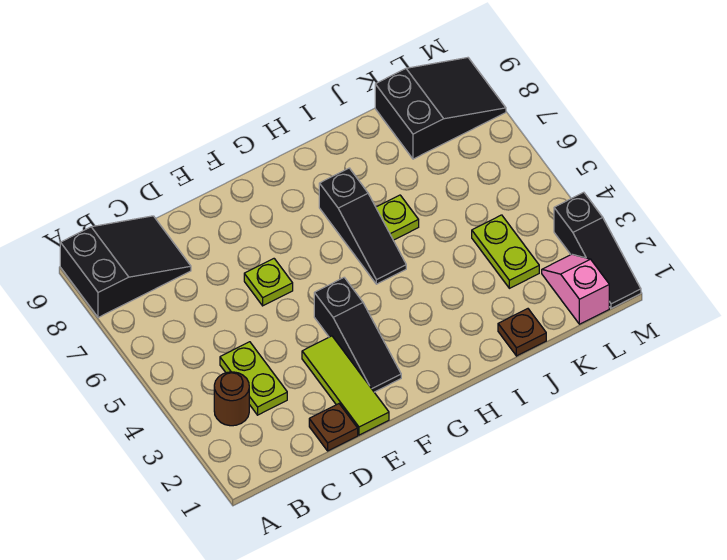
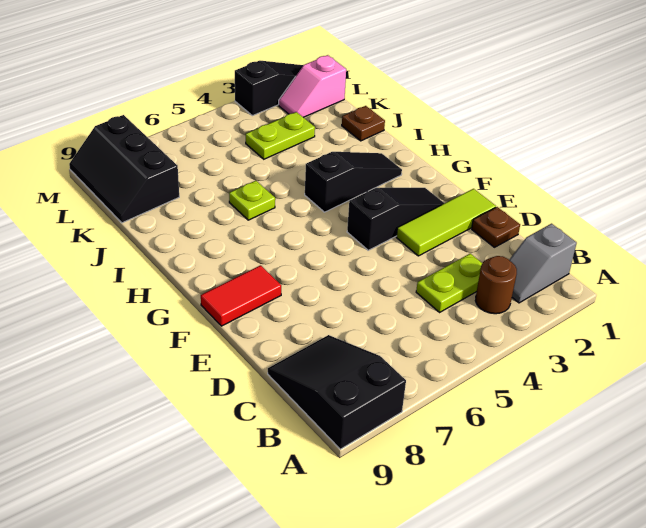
none -> grey 1x2 slope [509,224,577,303]
lime 1x1 plate [244,259,293,306] -> none
none -> red 1x2 tile [201,265,281,326]
black 1x3 slope [319,168,406,284] -> black 1x3 slope moved to [305,152,402,212]
black 2x3 slope [375,58,506,159] -> black 2x3 slope turned to [69,115,179,223]

